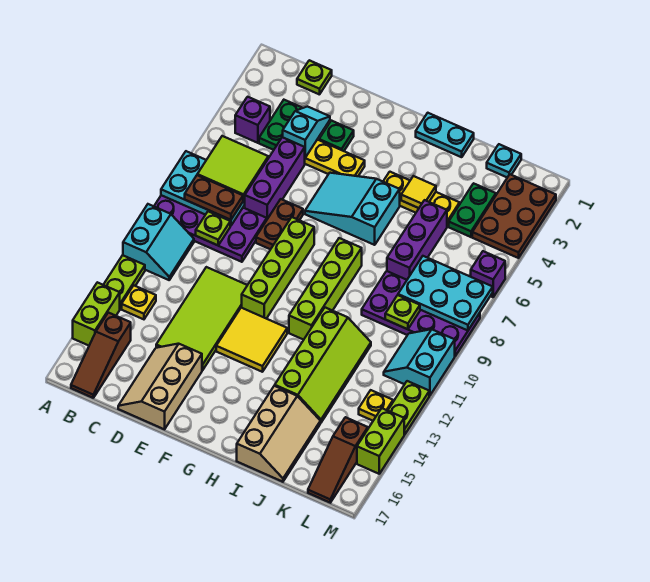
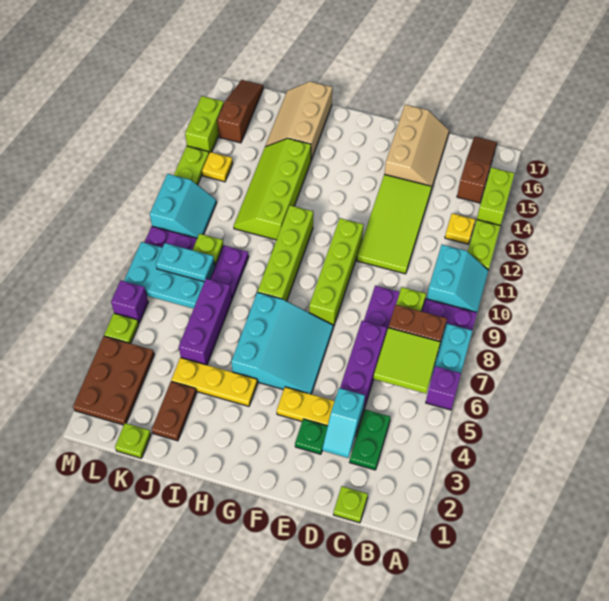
cyan 2x2 slope [123,204,194,280] -> cyan 2x2 slope turned to [427,245,489,312]
purple 1x1 brick [235,97,270,143] -> purple 1x1 brick moved to [426,366,461,410]
brown 1x2 plate [256,199,303,249] -> brown 1x2 plate moved to [152,381,196,441]
cyan 2x3 slope [305,173,400,245] -> cyan 3x3 slope [231,292,333,394]
yellow 2x2 tile [216,308,287,372] -> none
cyan 1x2 plate [416,113,474,157] -> cyan 1x2 plate moved to [156,243,214,282]
yellow 1x1 tile [401,176,436,208] -> none
cyan 1x1 plate [487,144,521,177] -> lime 1x1 plate [115,423,151,458]
green 1x2 plate [449,183,496,237] -> none
none -> lime 1x1 plate [104,313,139,344]

